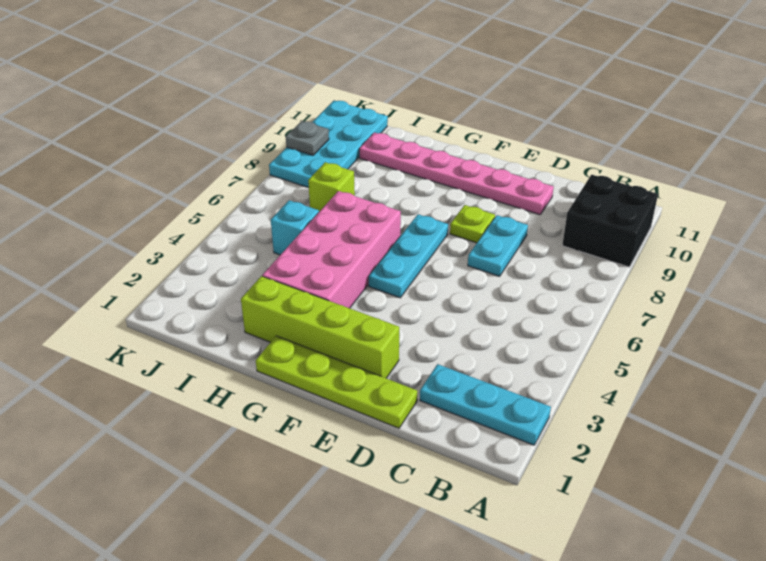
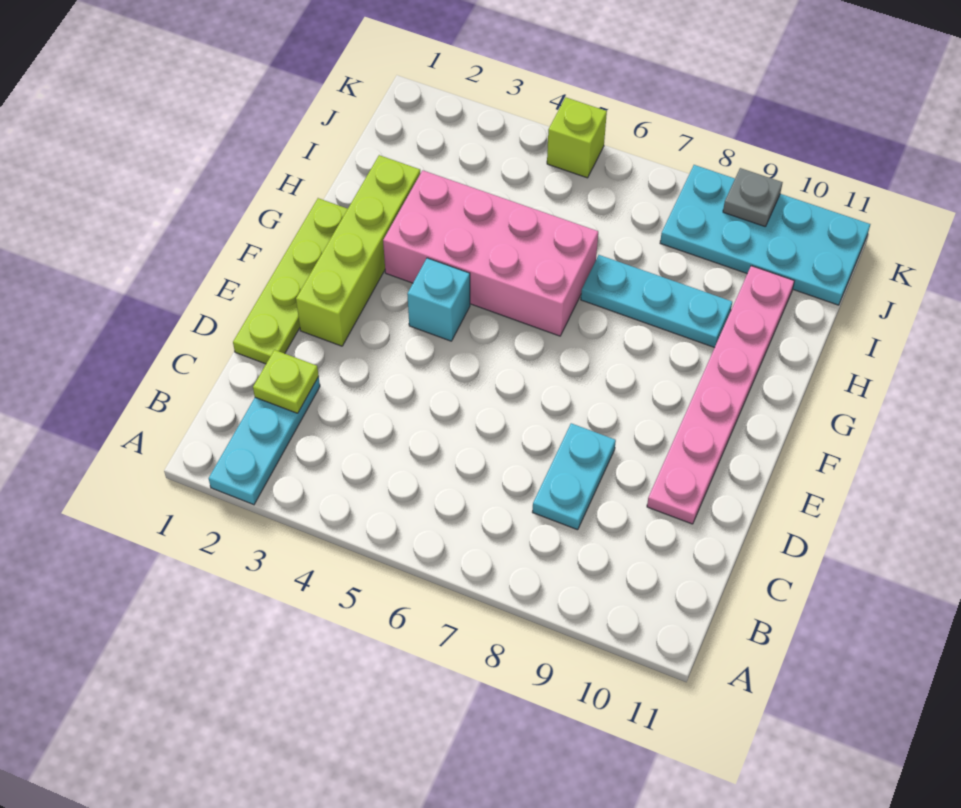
black 2x2 brick [562,175,658,267] -> none
cyan 1x2 plate [468,215,528,276] -> cyan 1x2 plate turned to [533,423,616,530]
lime 1x1 plate [450,205,495,243] -> lime 1x1 plate moved to [253,350,319,413]
cyan 1x3 plate [369,214,448,298] -> cyan 1x3 plate moved to [581,255,732,348]
cyan 1x1 brick [271,200,319,255] -> cyan 1x1 brick moved to [407,258,470,341]
lime 1x1 brick [308,162,355,212] -> lime 1x1 brick moved to [547,97,607,178]

